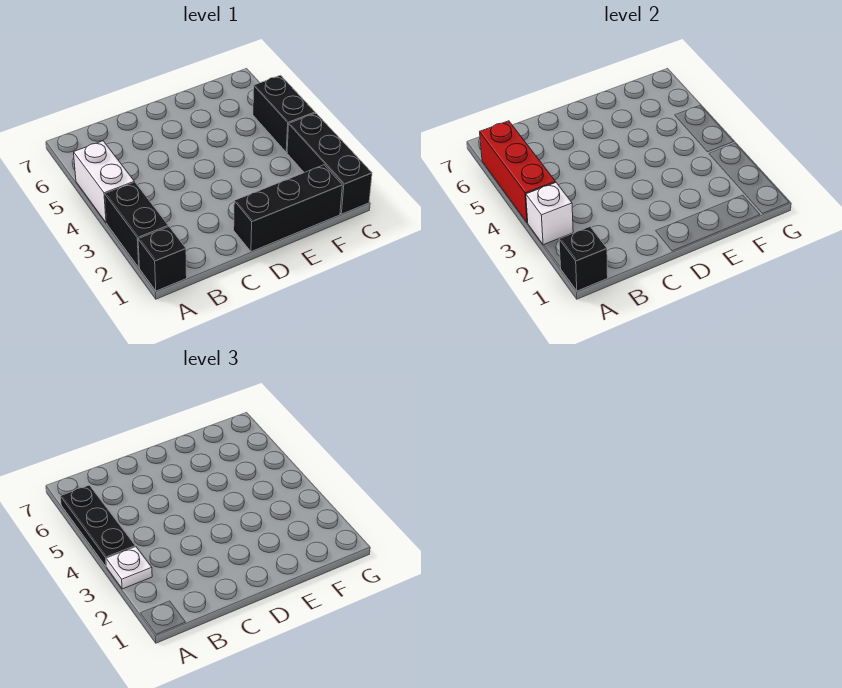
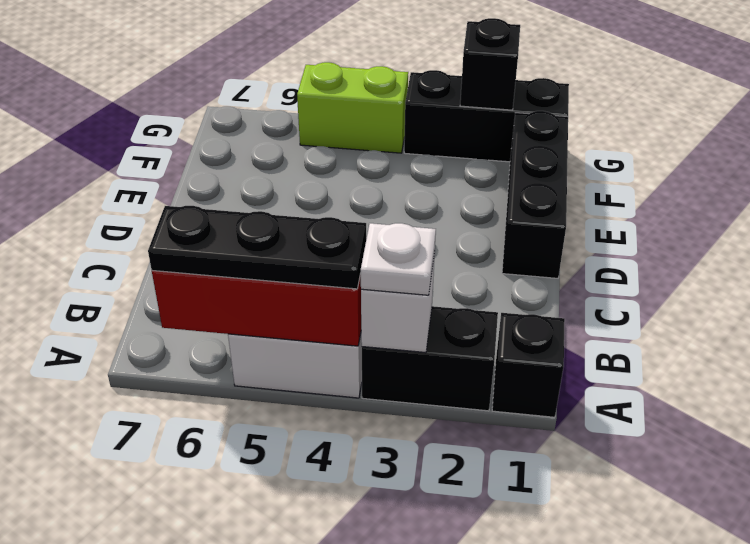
black 1x1 brick [559,227,608,291] -> black 1x1 brick moved to [460,18,520,110]
black 1x2 brick [253,75,315,152] -> lime 1x2 brick [297,62,408,153]

